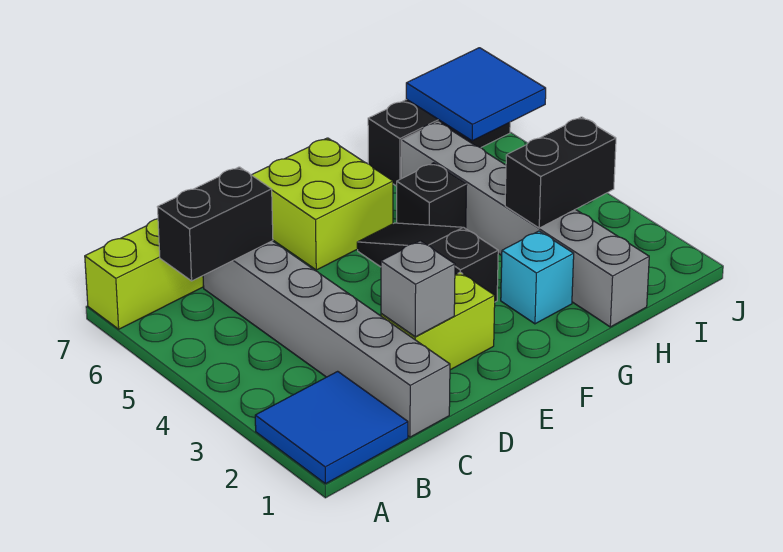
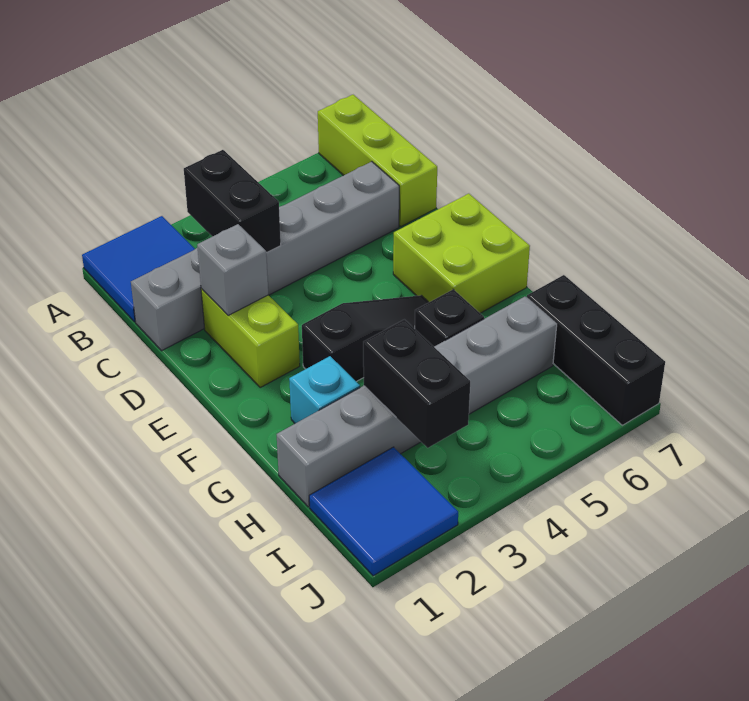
black 1x2 brick [158,167,273,281] -> black 1x2 brick moved to [184,150,281,253]
blue 2x2 tile [406,48,546,141] -> blue 2x2 tile moved to [309,447,458,576]

